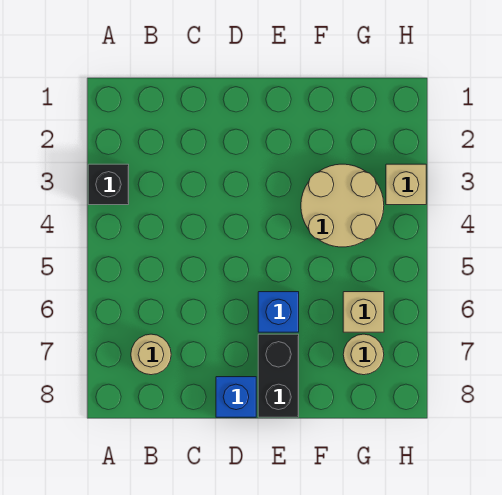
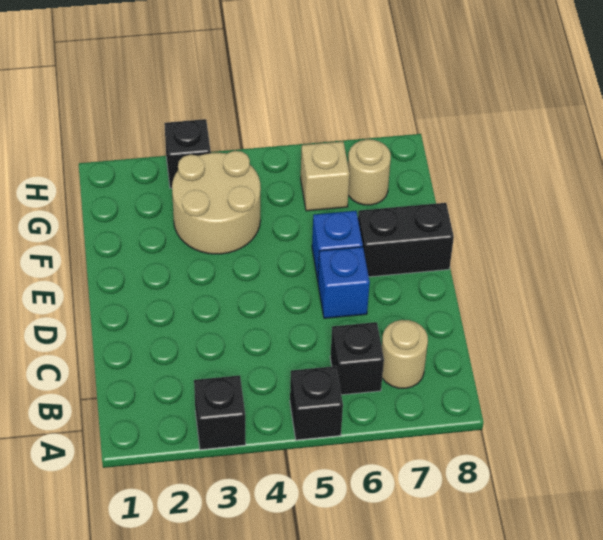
none -> black 1x1 brick [290,366,343,440]
none -> black 1x1 brick [330,322,384,395]
blue 1x1 brick [216,377,256,417] -> blue 1x1 brick moved to [318,247,370,318]
tan 1x1 brick [386,164,426,205] -> black 1x1 brick [164,119,211,188]

